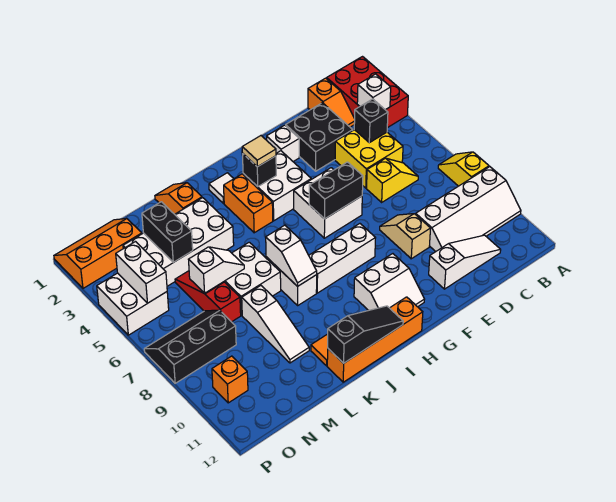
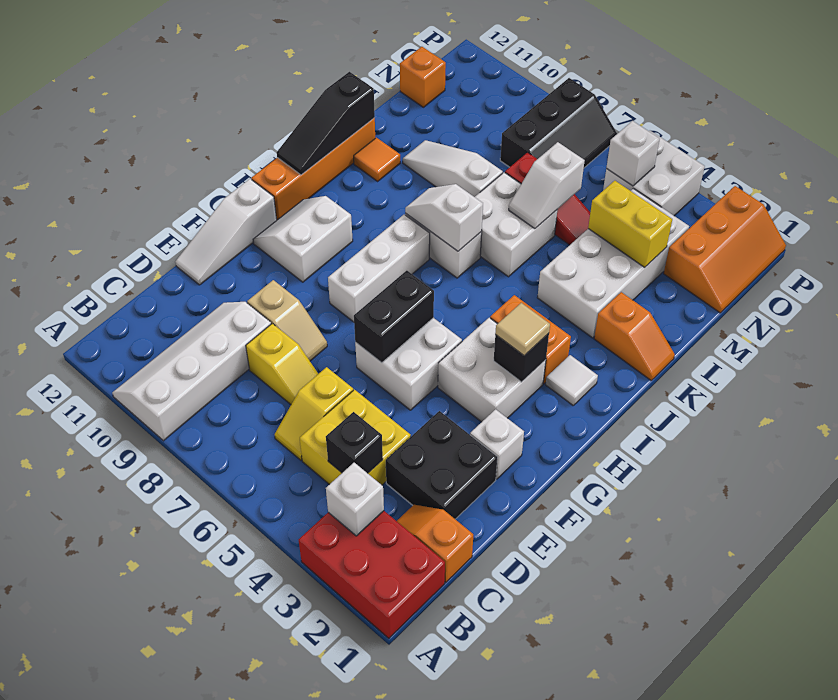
yellow 1x2 slope [438,152,489,186] -> yellow 1x2 slope moved to [246,324,318,404]
white 1x3 slope [429,235,501,289] -> white 1x3 slope moved to [175,179,277,285]
black 1x2 brick [142,202,193,262] -> yellow 1x2 brick [588,181,672,267]
white 1x2 brick [116,242,167,303] -> white 1x1 brick [606,121,660,186]
orange 1x1 brick [212,356,248,403] -> orange 1x1 brick moved to [400,47,446,107]

